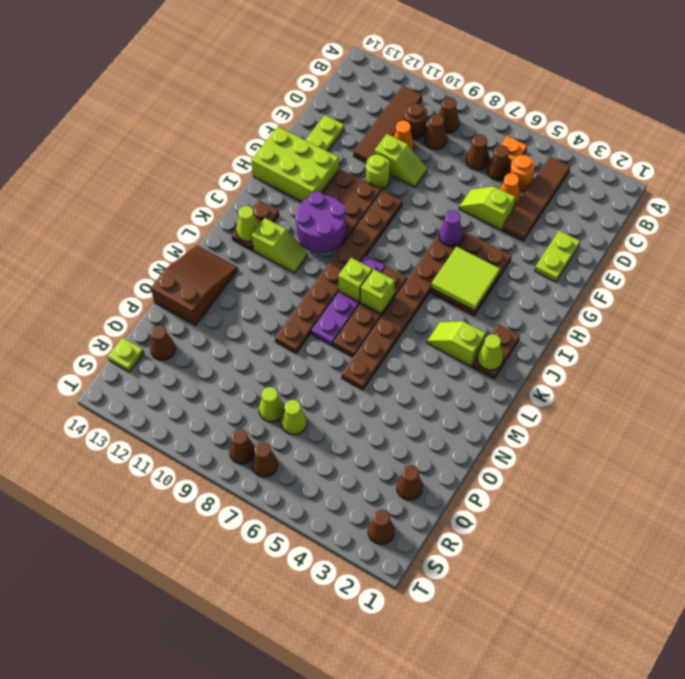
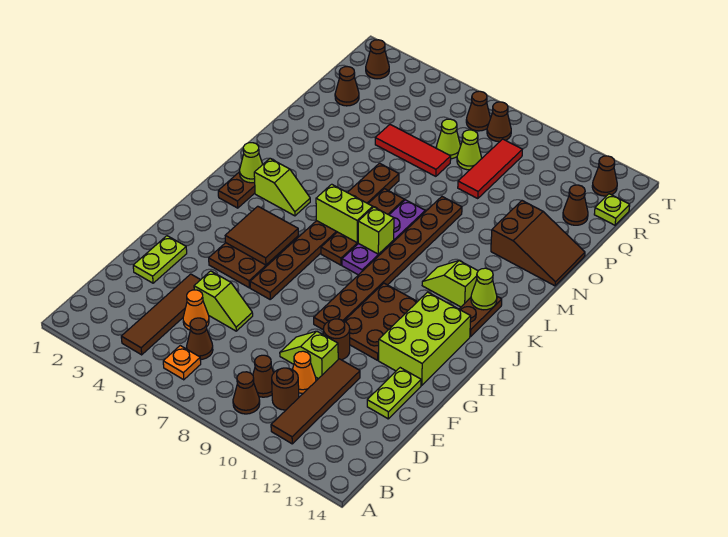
orange 1x1 round brick [510,155,535,191] -> none
brown 1x1 cone [466,135,489,170] -> brown 1x1 cone moved to [592,156,617,196]
lime 1x1 round brick [366,154,390,190] -> brown 1x1 round brick [323,319,350,360]
purple 1x1 cone [439,210,463,246] -> none
lime 2x3 brick [251,126,339,202] -> lime 2x3 brick turned to [379,292,471,385]
lime 2x2 tile [431,247,500,311] -> brown 2x2 tile [225,206,298,265]
purple 2x2 round brick [295,192,346,253] -> none
lime 1x1 brick [360,269,395,314] -> lime 1x2 brick [316,184,373,243]
brown 2x3 slope [151,245,238,325] -> brown 2x3 slope turned to [491,201,585,286]
none -> red 1x3 tile [375,125,451,176]
none -> red 1x3 tile [458,139,522,199]

